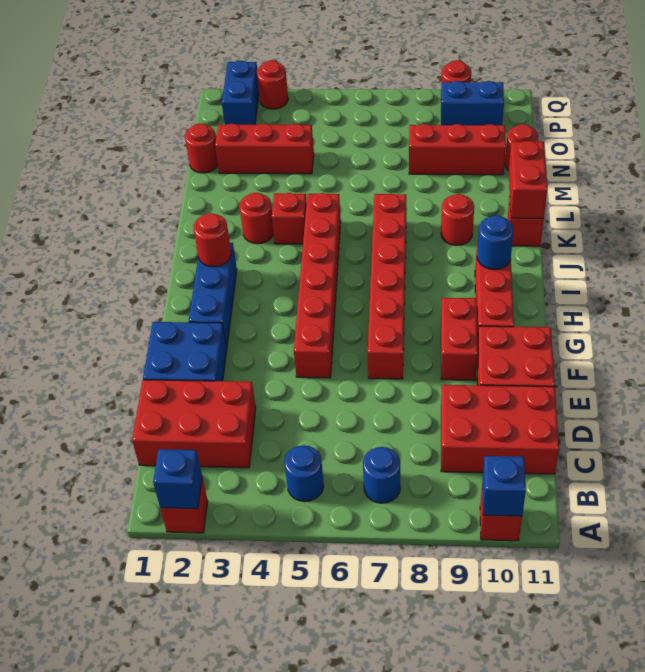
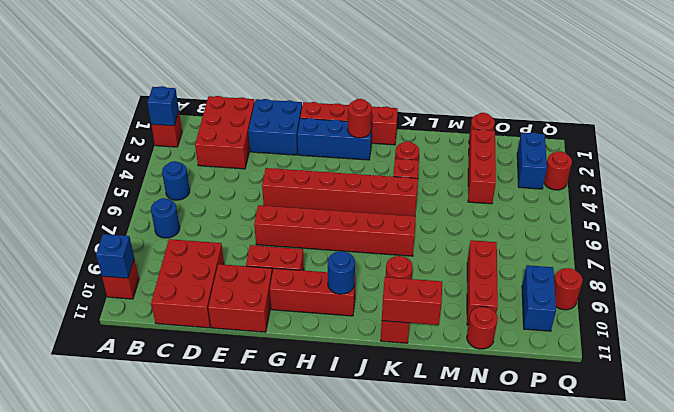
none -> red 1x4 brick [300,102,398,145]
blue 1x2 brick [222,61,259,125] -> blue 1x2 brick turned to [517,132,547,189]

